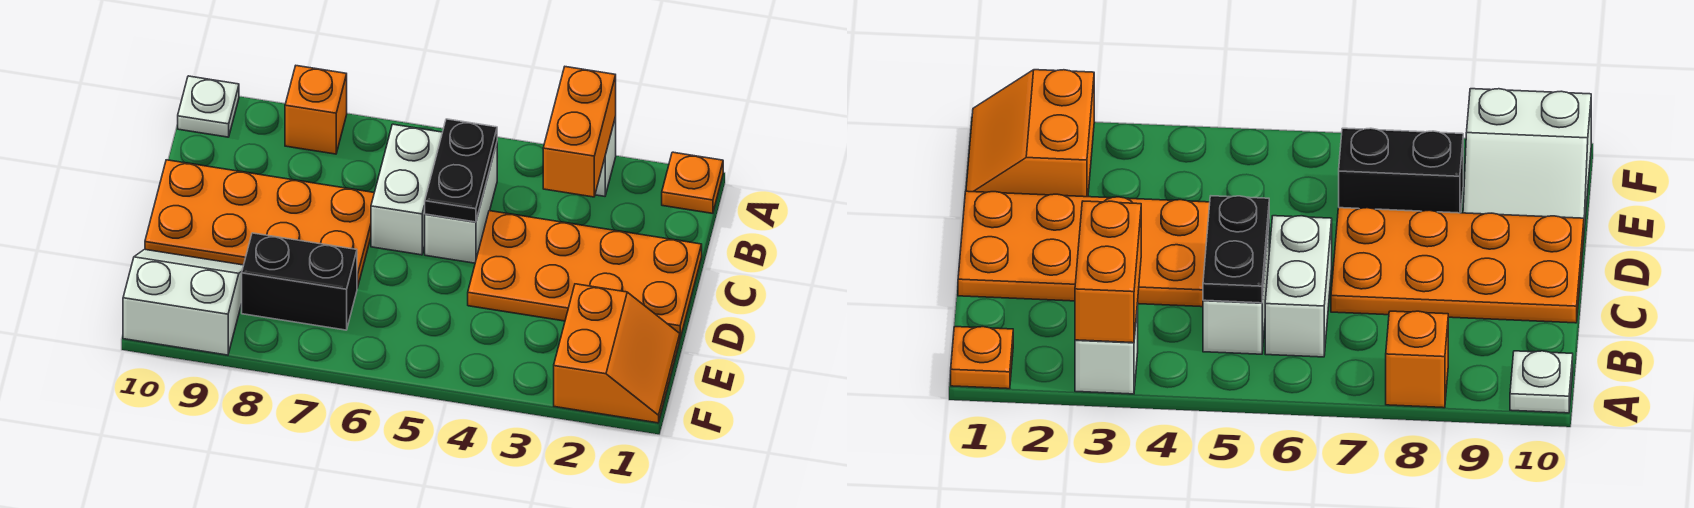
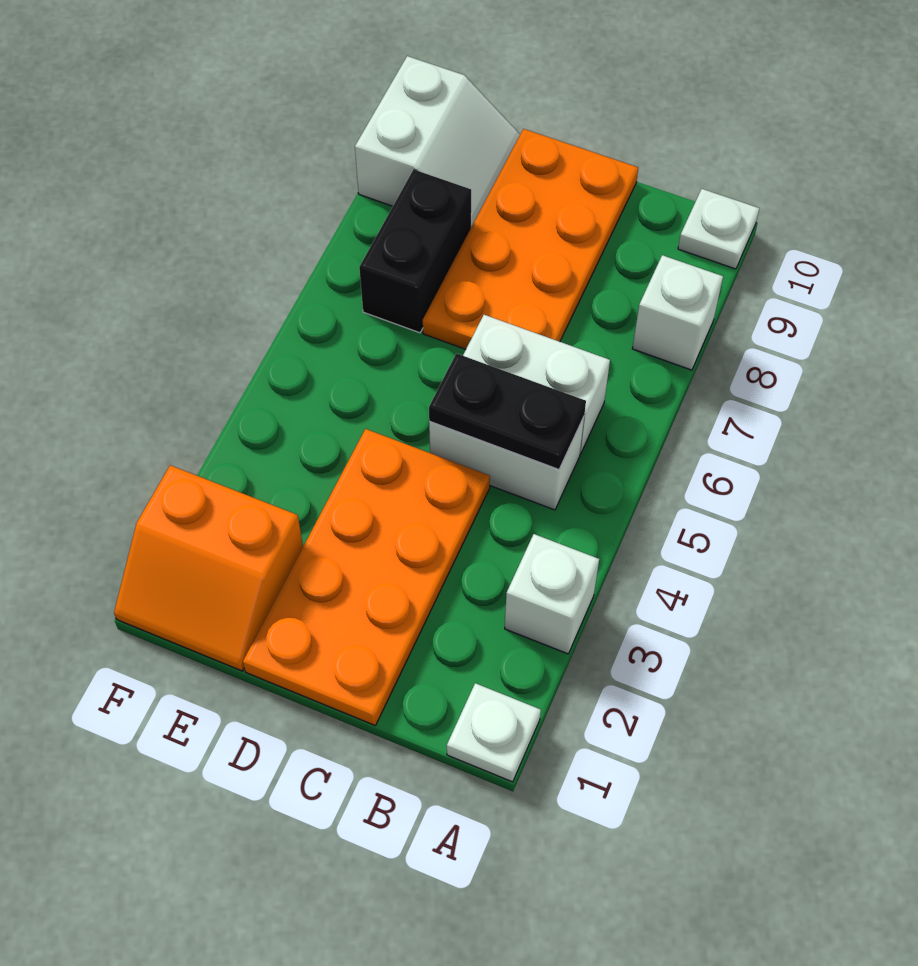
orange 1x1 plate [662,152,723,213] -> white 1x1 plate [447,683,541,782]
orange 1x2 brick [543,67,616,197] -> none
orange 1x1 brick [285,66,347,154] -> white 1x1 brick [632,255,723,370]

